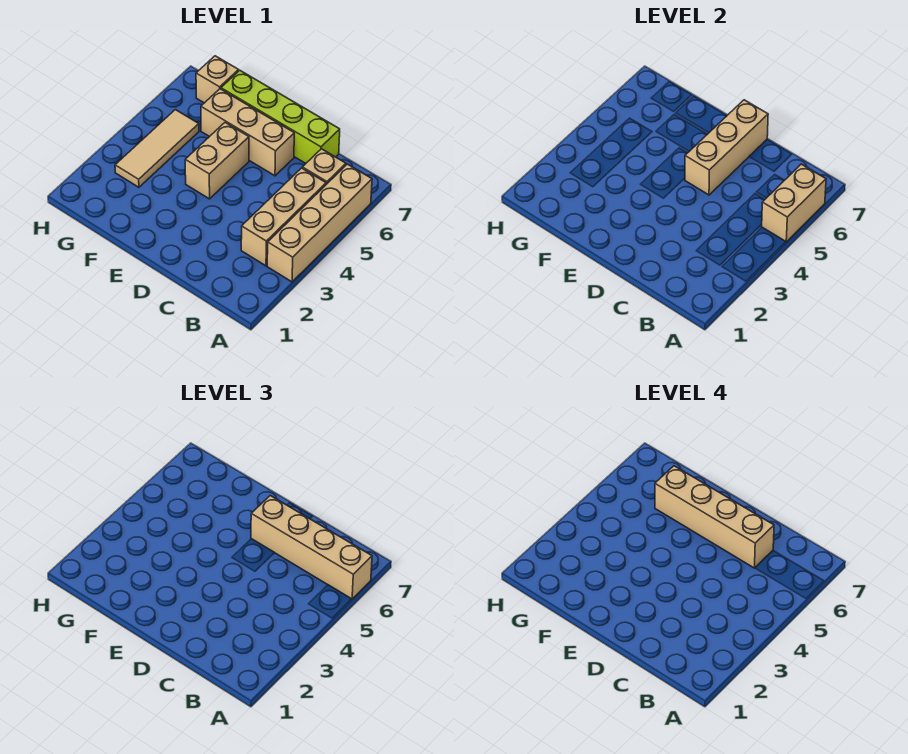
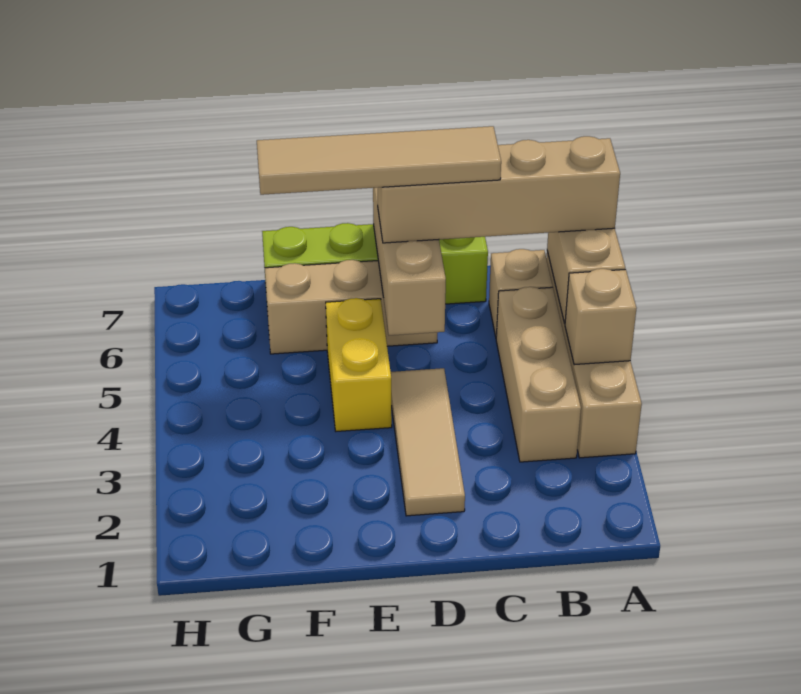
tan 1x4 brick [655,466,774,568] -> tan 1x4 tile [257,126,501,195]
tan 1x2 brick [185,122,249,199] -> yellow 1x2 brick [326,298,392,431]
tan 1x3 tile [115,110,199,187] -> tan 1x3 tile moved to [391,368,465,516]
tan 1x1 brick [196,56,239,103] -> tan 1x1 brick moved to [565,269,637,365]

